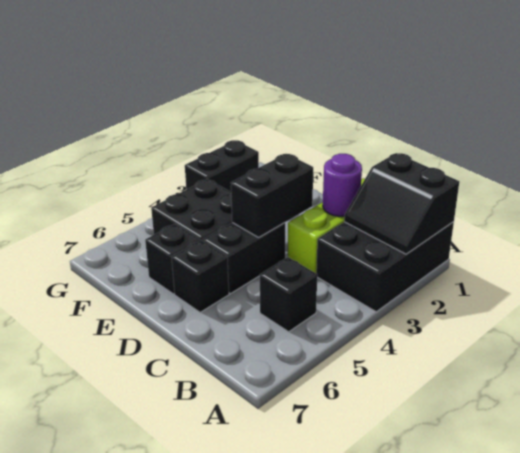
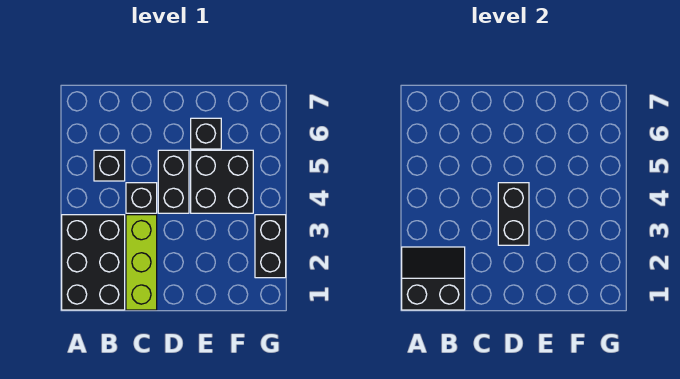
purple 1x1 round brick [323,154,362,216] -> none
black 1x1 brick [171,240,229,312] -> black 1x1 brick moved to [126,183,157,213]

